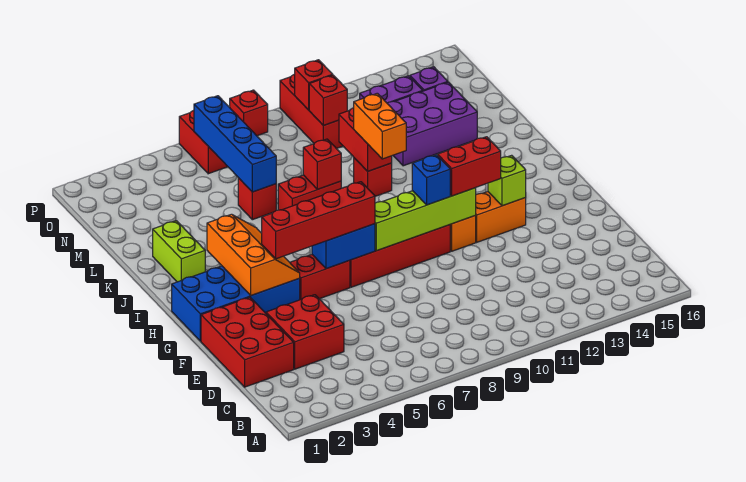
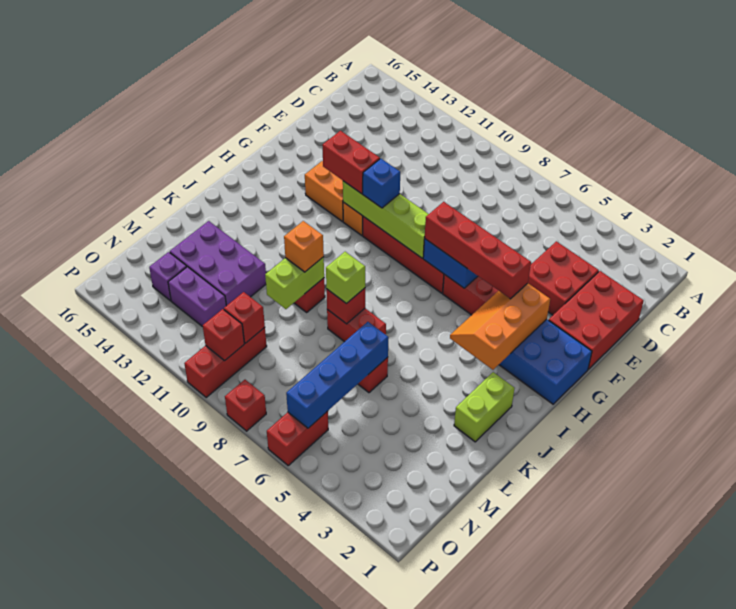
lime 1x1 brick [488,155,526,206] -> lime 1x1 brick moved to [326,252,365,304]
orange 1x2 brick [354,93,406,159] -> orange 1x1 brick [284,221,324,272]
red 1x2 brick [339,108,392,171] -> lime 1x2 brick [265,257,324,309]

